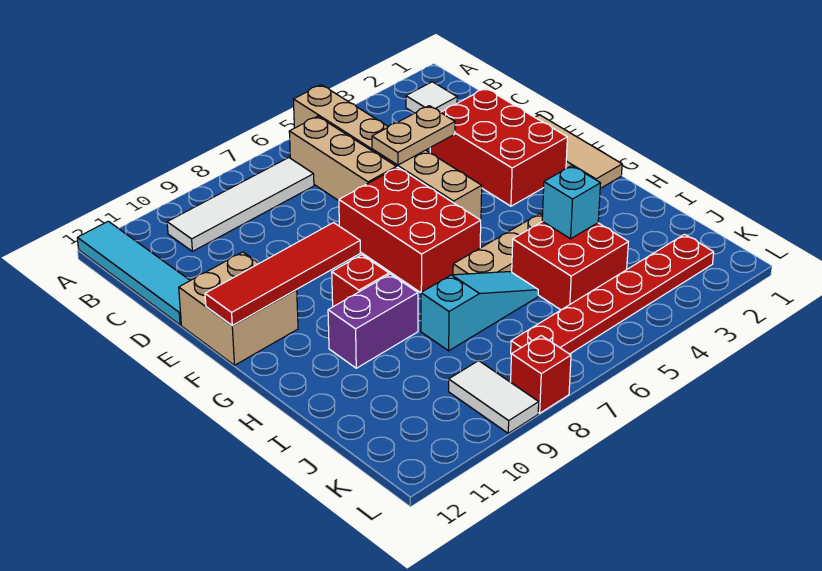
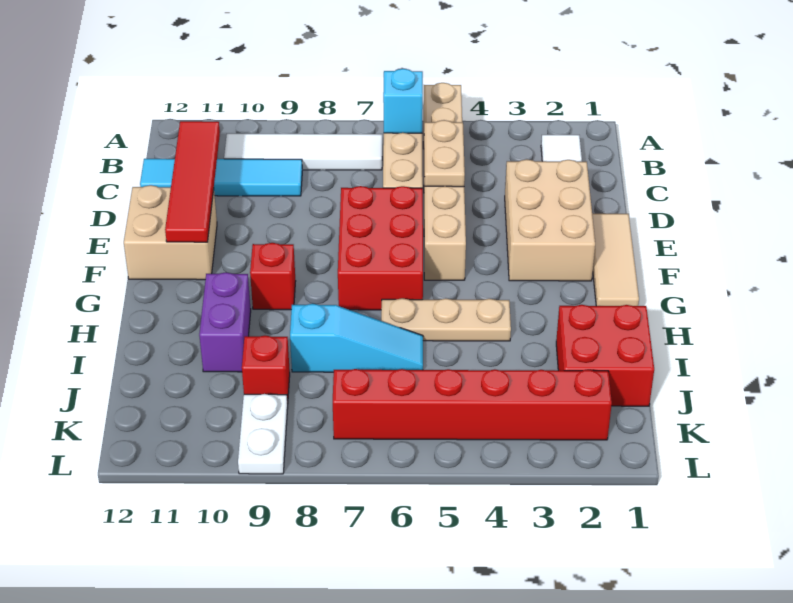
cyan 1x4 tile [77,221,190,325] -> cyan 1x4 tile turned to [140,159,302,196]
red 2x3 brick [430,88,567,206] -> tan 2x3 brick [505,159,595,281]
tan 1x2 plate [372,106,455,165] -> tan 1x2 plate turned to [424,120,465,187]
red 1x4 tile [205,223,360,326] -> red 1x4 tile turned to [165,121,220,242]
purple 1x2 brick [328,274,418,368] -> purple 1x2 brick turned to [199,272,251,372]
red 2x2 brick [512,222,628,310] -> red 2x2 brick moved to [556,305,654,406]
cyan 1x1 brick [542,166,601,239] -> cyan 1x1 brick moved to [383,69,423,133]
red 1x6 plate [511,234,714,354] -> red 1x6 brick [333,369,612,440]
white 1x2 tile [449,361,539,433] -> white 1x2 plate [238,394,288,474]
red 1x1 brick [511,336,571,413] -> red 1x1 brick moved to [242,336,290,403]

